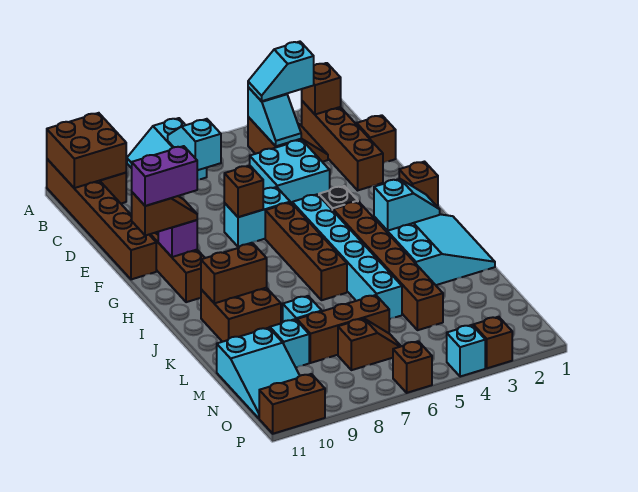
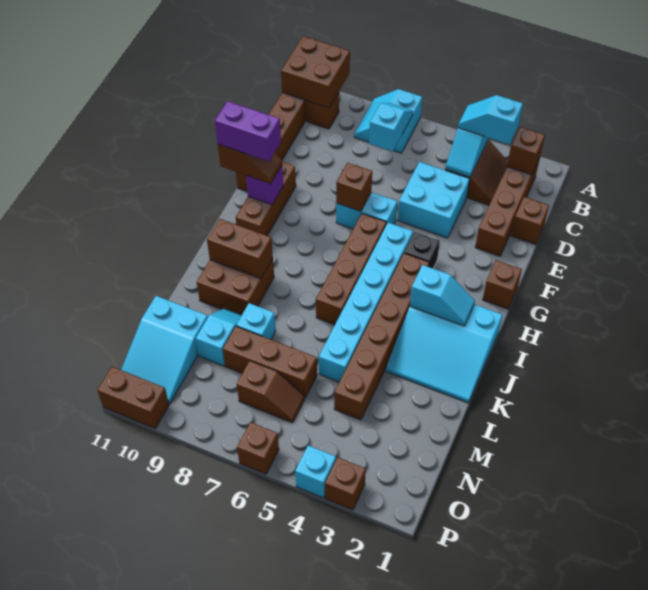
cyan 3x3 slope [374,214,495,285] -> cyan 3x3 slope turned to [386,304,502,403]

